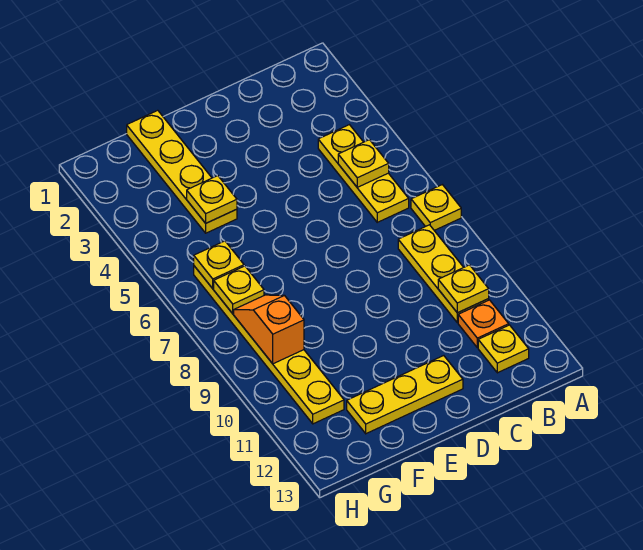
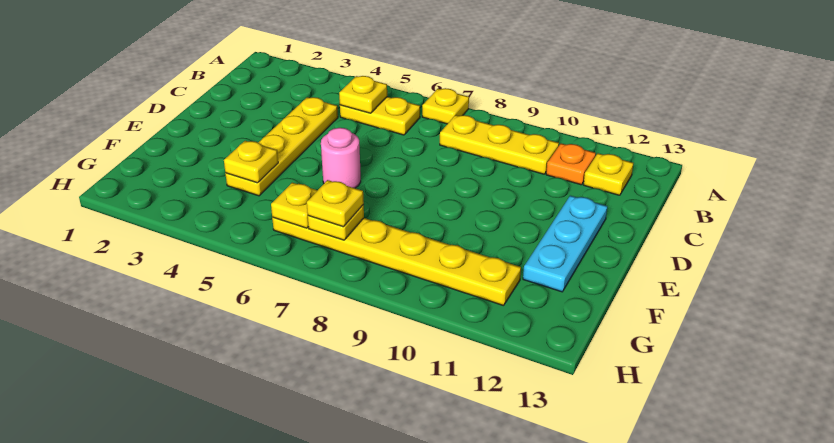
yellow 1x3 plate [318,125,409,222] -> yellow 1x2 plate [340,97,420,135]
yellow 1x1 plate [438,265,489,313] -> yellow 1x1 plate moved to [307,180,364,227]
yellow 1x3 plate [347,356,463,434] -> cyan 1x3 plate [523,196,607,292]
none -> pink 1x1 round brick [321,128,361,188]
yellow 1x4 plate [127,110,237,233] -> yellow 1x4 plate turned to [225,97,338,196]
orange 1x2 slope [234,295,304,364] -> none

